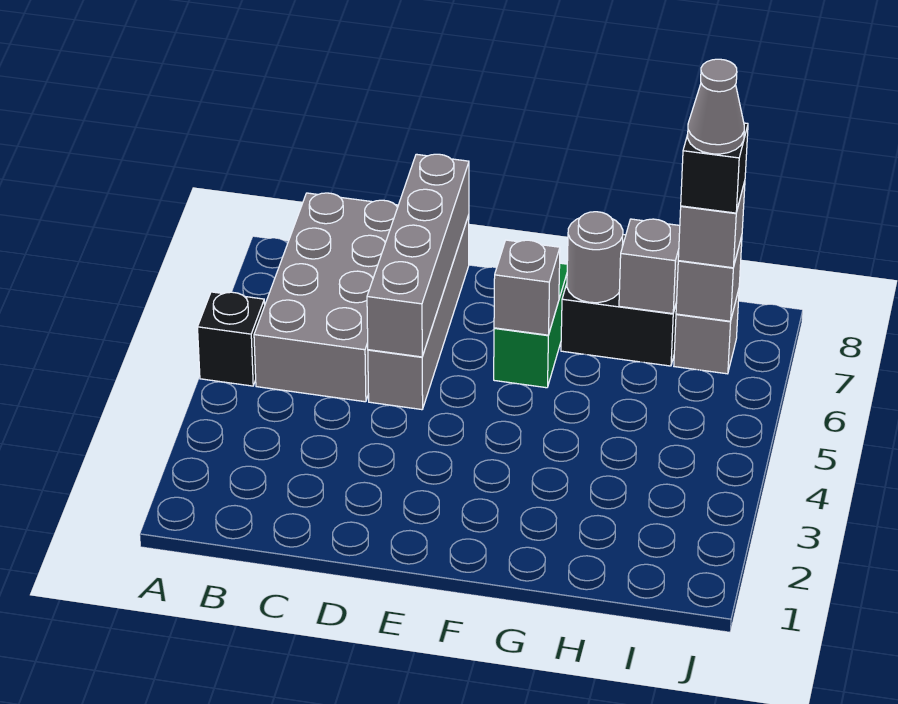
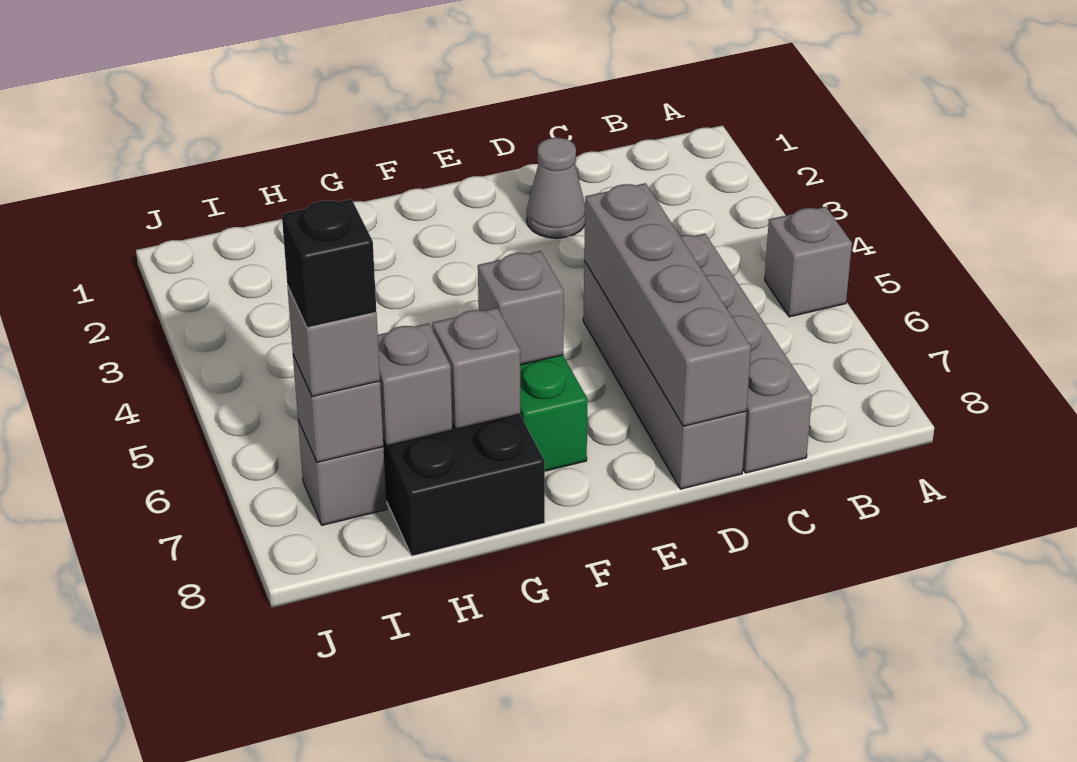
black 1x1 brick [198,292,265,386] -> grey 1x1 brick [765,207,852,317]
grey 2x4 brick [254,193,398,402] -> grey 1x4 brick [680,234,812,473]
grey 1x1 round brick [567,212,623,303] -> grey 1x1 brick [432,308,520,429]
grey 1x1 cone [688,59,744,154] -> grey 1x1 cone moved to [527,138,585,238]

